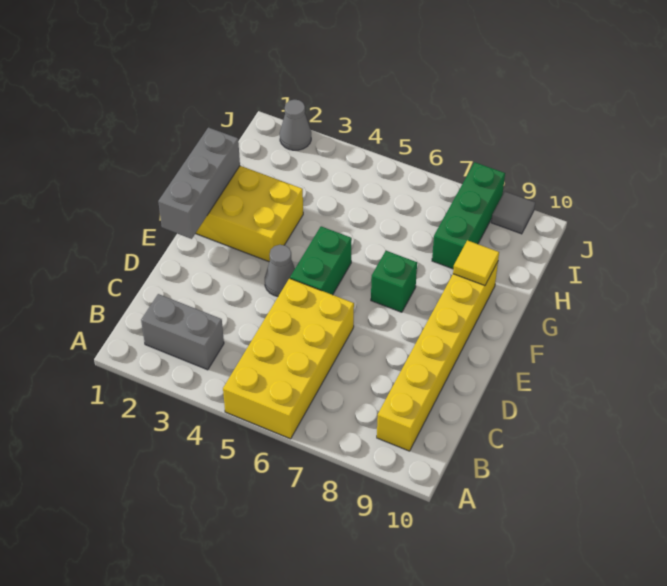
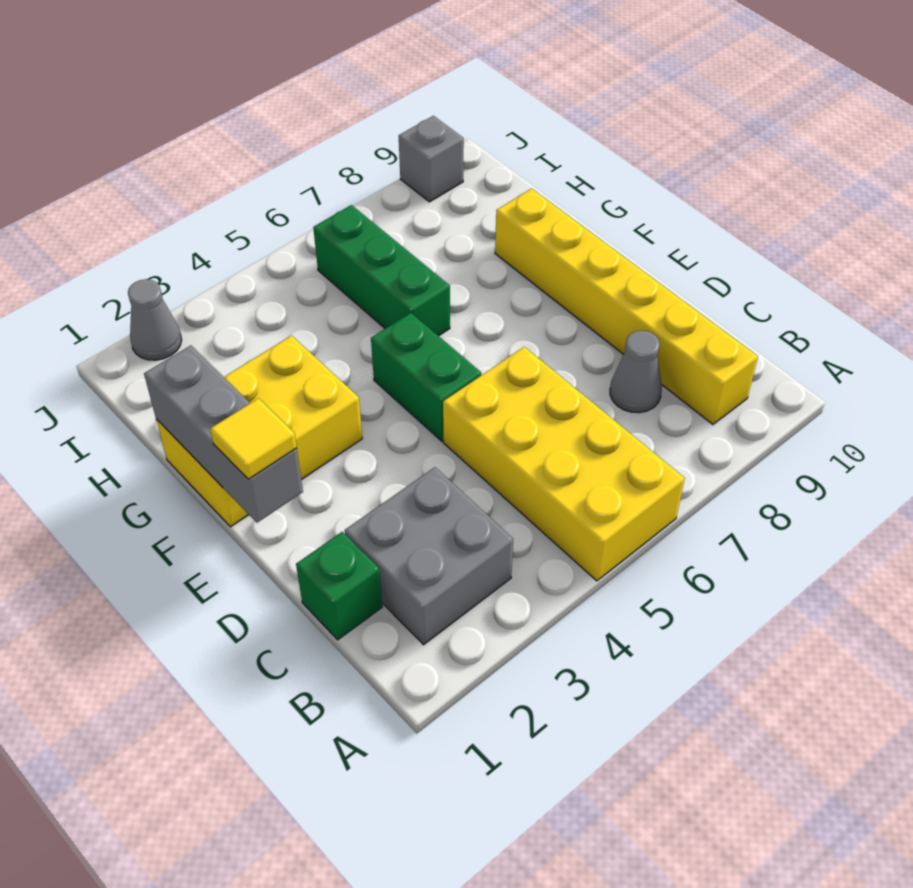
grey 1x2 brick [141,294,224,370] -> grey 2x2 brick [345,467,513,645]
grey 1x1 cone [265,245,295,296] -> grey 1x1 cone moved to [610,330,662,413]
green 1x1 brick [371,251,417,312] -> green 1x1 brick moved to [296,532,382,640]
yellow 1x1 tile [453,240,499,286] -> yellow 1x1 tile moved to [210,398,297,479]
green 1x3 brick [432,162,505,269] -> green 1x3 brick moved to [313,205,450,336]
grey 1x1 tile [491,192,535,234] -> grey 1x1 brick [399,116,464,202]

